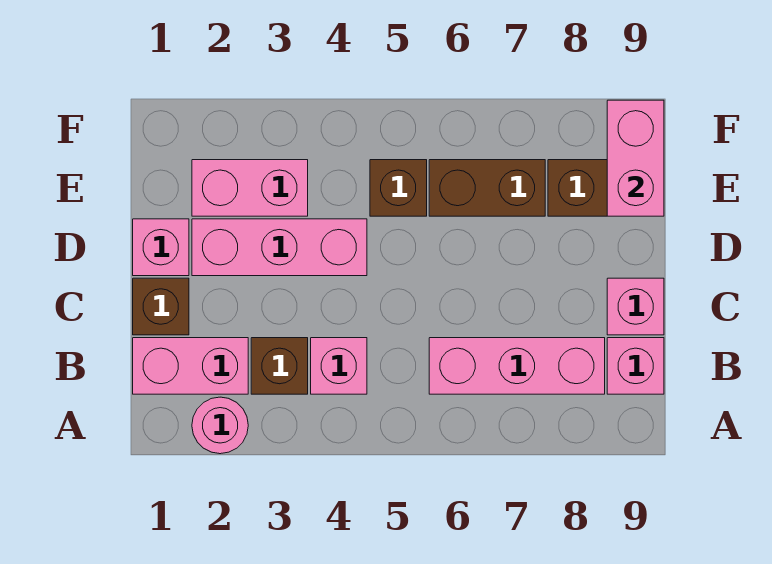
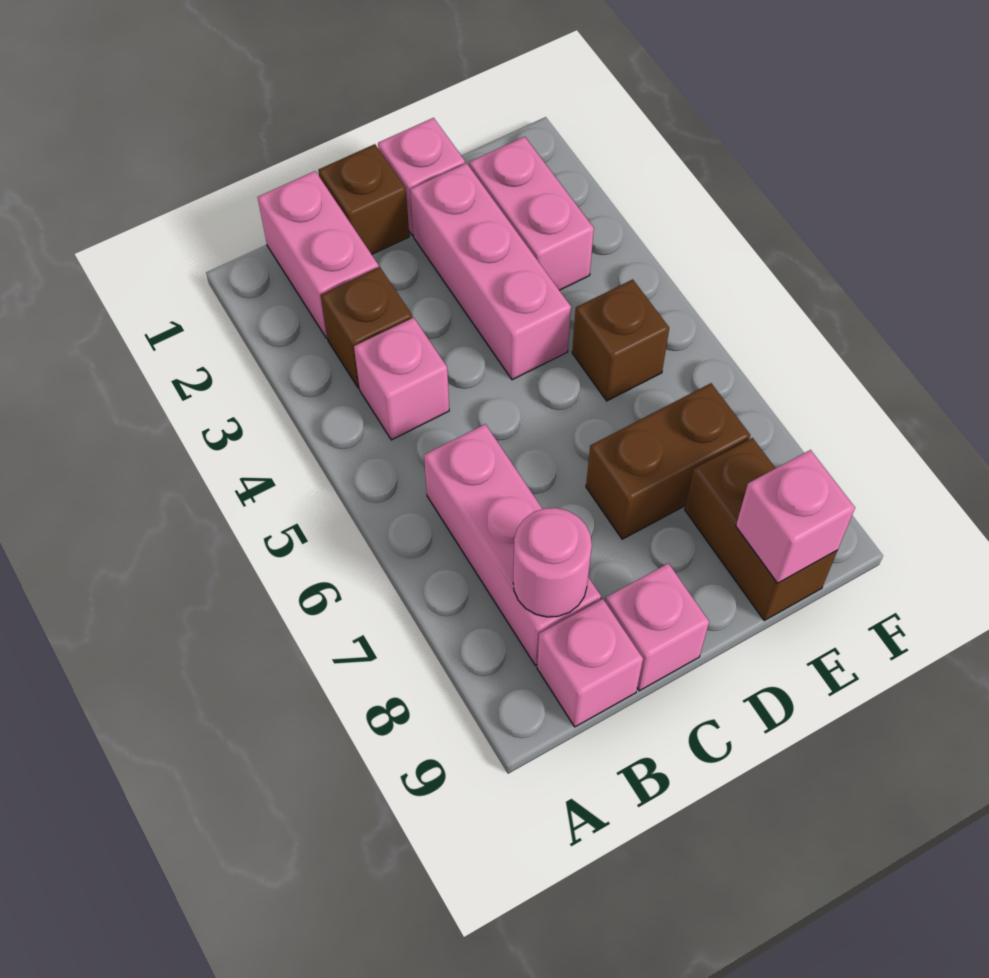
pink 1x1 round brick [192,397,248,454] -> pink 1x1 round brick moved to [513,508,592,617]
brown 1x2 brick [429,160,545,216] -> brown 1x2 brick turned to [586,383,750,539]
pink 1x2 brick [607,100,664,216] -> pink 1x1 brick [736,450,855,583]

